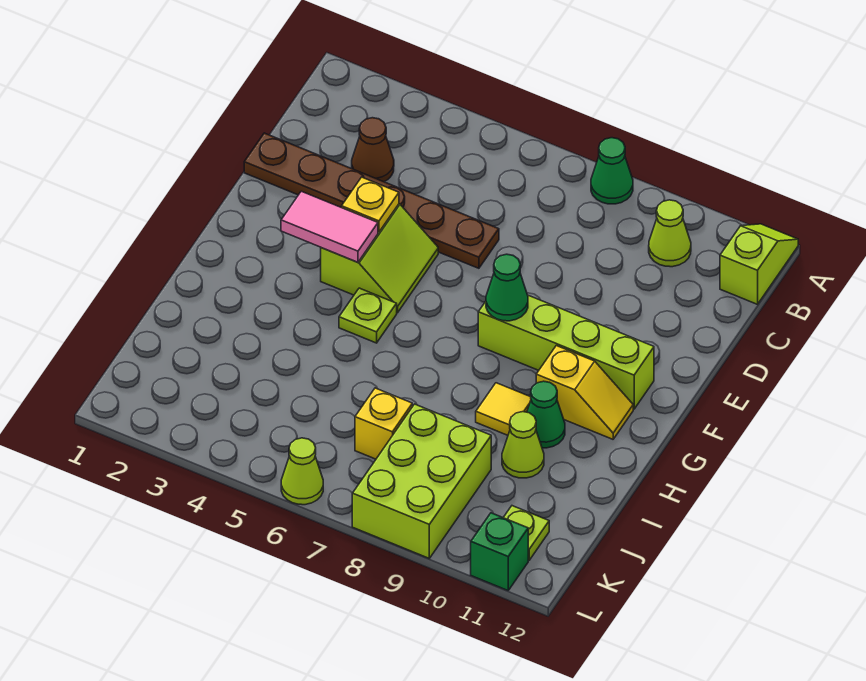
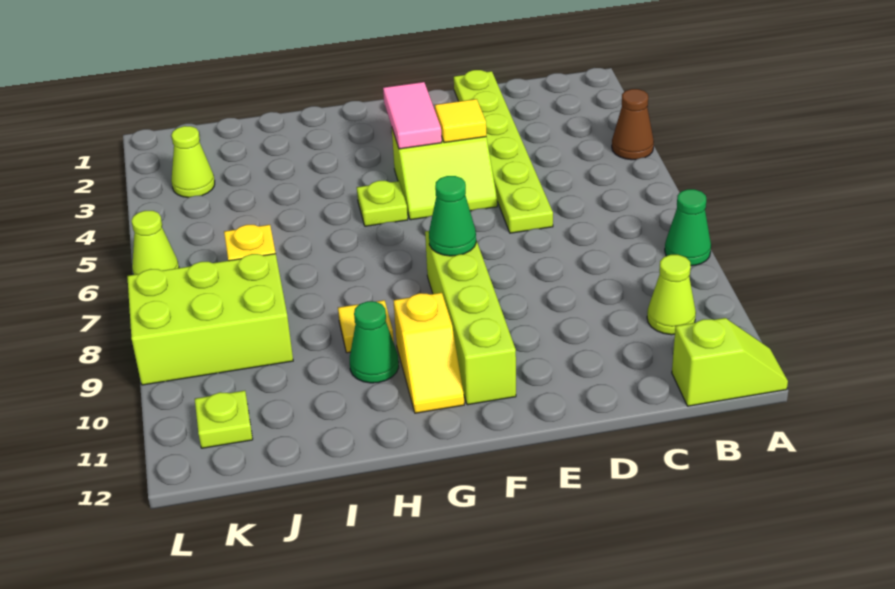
brown 1x1 cone [352,118,394,182] -> brown 1x1 cone moved to [612,89,654,160]
brown 1x6 plate [244,133,499,268] -> lime 1x6 plate [454,70,553,233]
yellow 1x1 plate [342,177,399,232] -> yellow 1x1 tile [435,99,486,143]
lime 1x1 cone [502,412,544,478] -> lime 1x1 cone moved to [171,126,215,198]
green 1x1 brick [471,513,528,590] -> none

